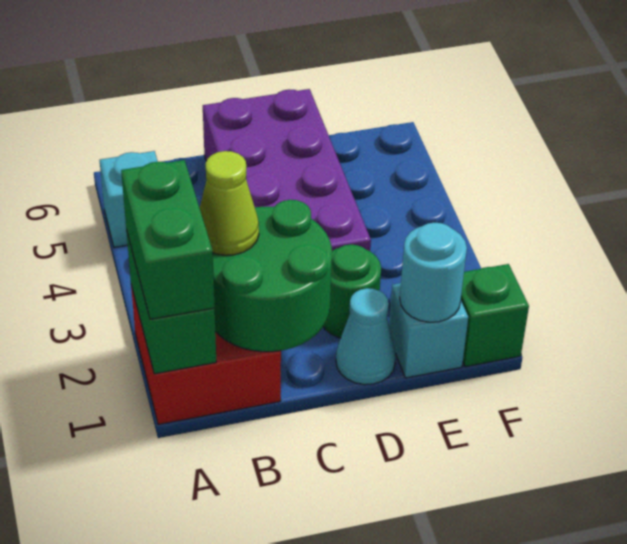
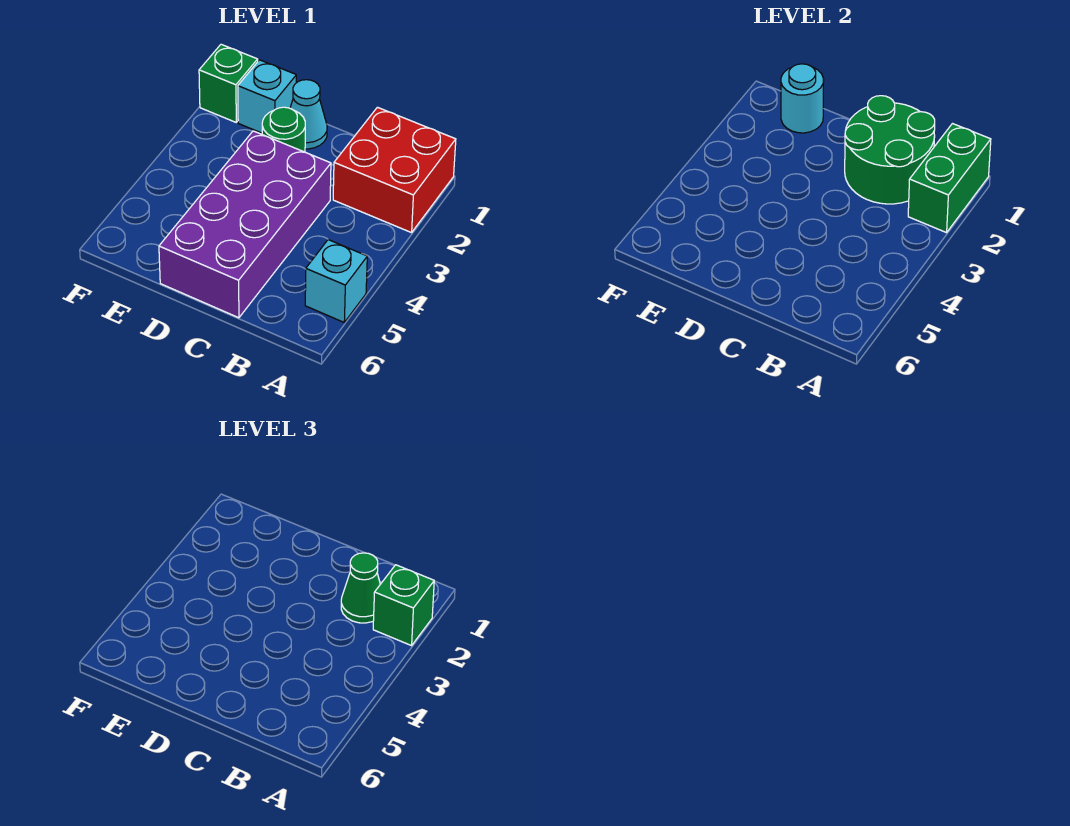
green 1x2 brick [121,160,215,319] -> green 1x1 brick [373,565,434,646]
lime 1x1 cone [200,151,259,255] -> green 1x1 cone [341,553,380,623]

